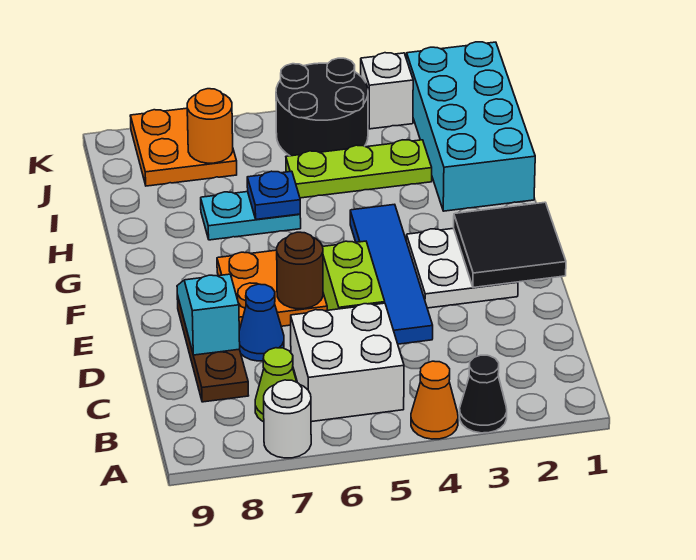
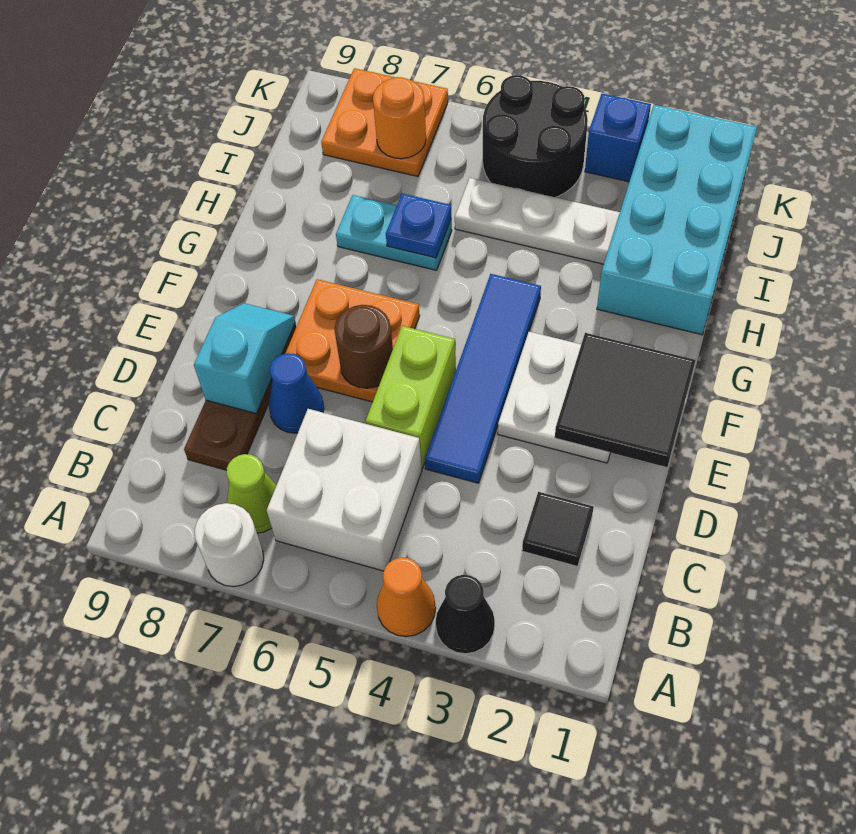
none -> black 1x1 tile [522,492,594,566]
lime 1x3 plate [286,140,432,198] -> white 1x3 plate [455,178,620,264]
white 1x1 brick [361,53,413,129] -> blue 1x1 brick [585,94,651,182]

